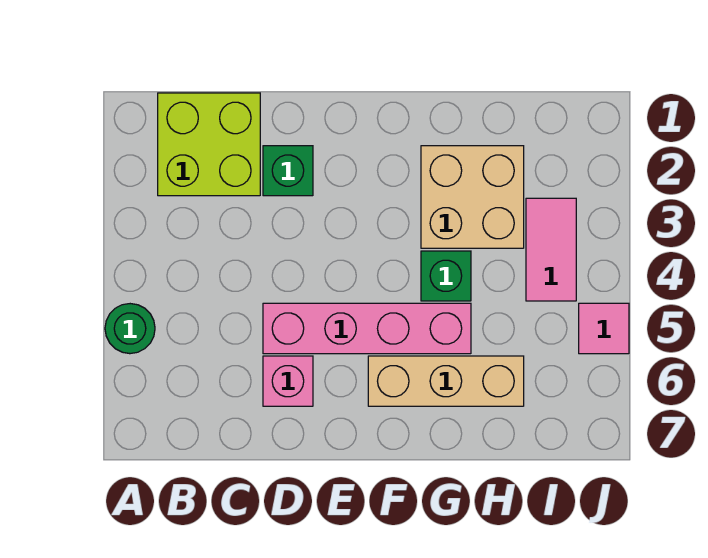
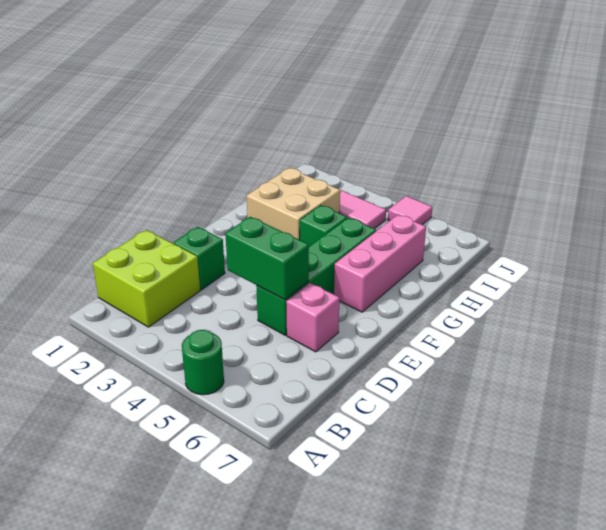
none -> green 1x2 brick [225,217,309,300]
pink 1x4 brick [263,303,471,354] -> green 1x4 brick [256,218,376,335]
tan 1x3 brick [368,356,524,406] -> pink 1x3 brick [334,215,426,312]

